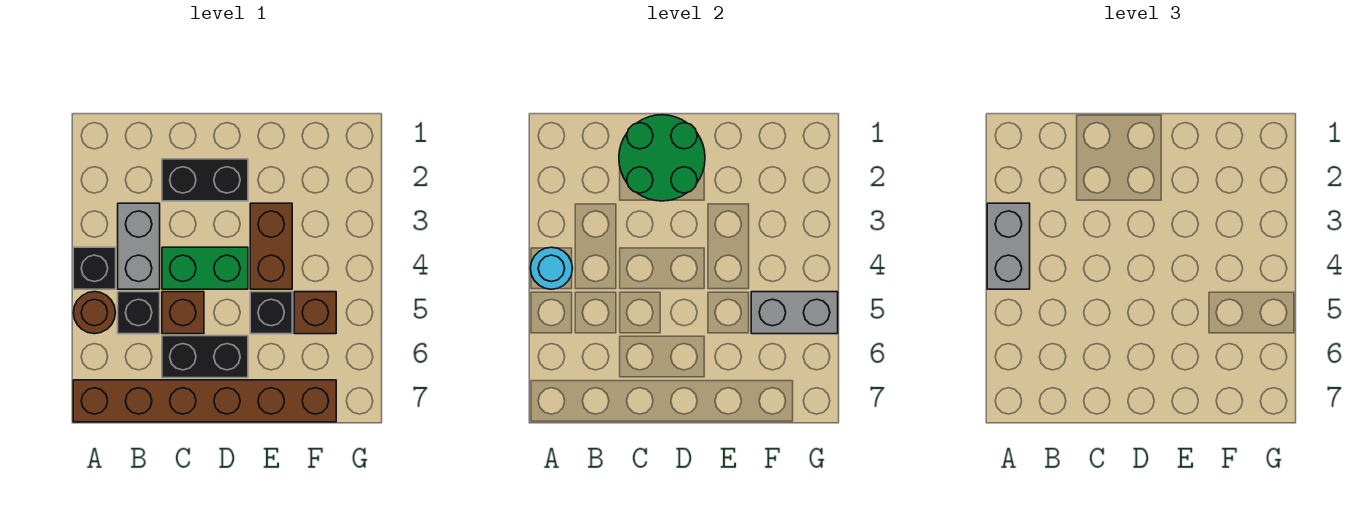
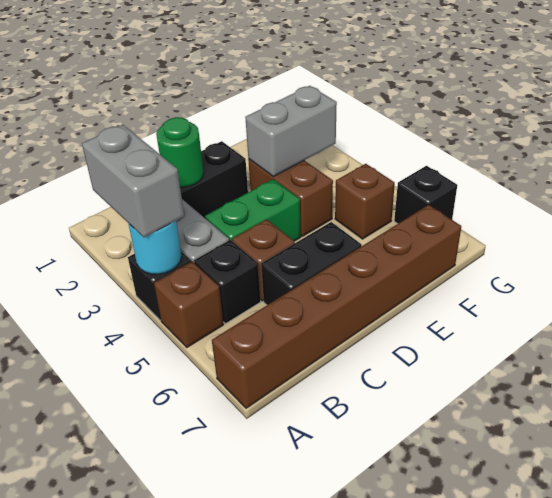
brown 1x1 round brick [73,292,115,334] -> brown 1x1 brick [154,262,224,347]
green 2x2 round brick [619,115,705,201] -> green 1x1 round brick [156,117,204,187]
black 1x1 brick [250,292,292,334] -> black 1x1 brick moved to [394,166,457,224]
grey 1x2 brick [751,292,838,334] -> grey 1x2 brick moved to [245,86,337,177]

